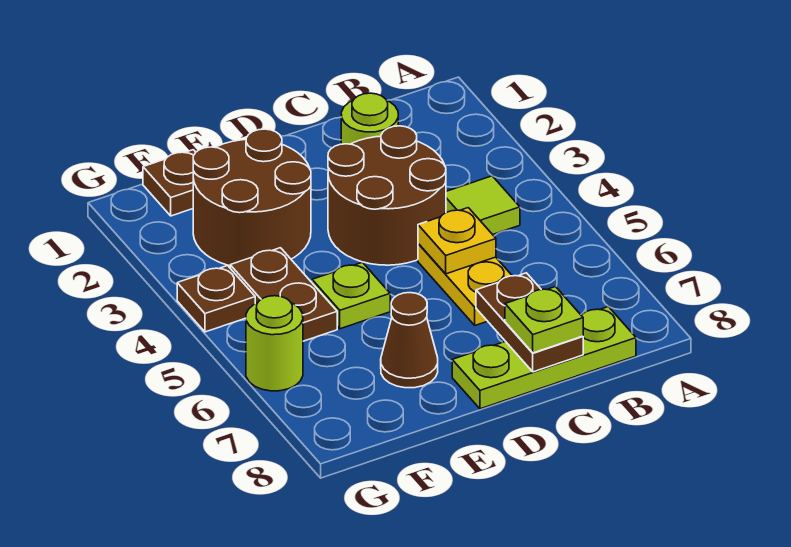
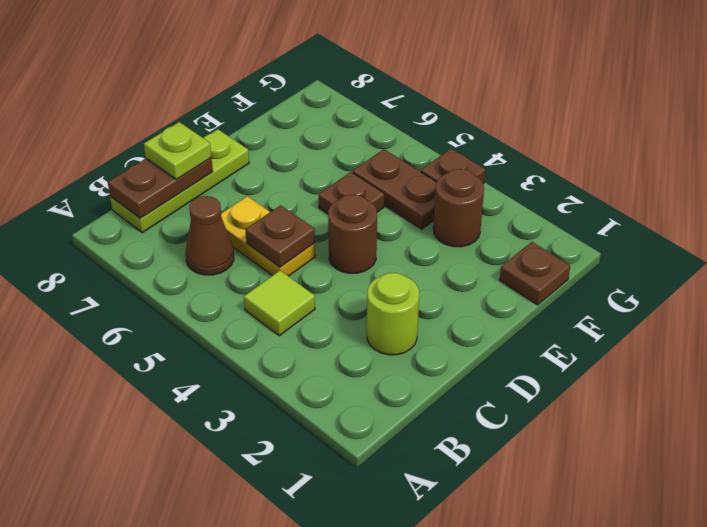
brown 2x2 round brick [328,126,446,265] -> brown 1x1 round brick [328,194,377,273]
yellow 1x1 plate [418,208,496,274] -> brown 1x1 plate [245,205,315,267]
brown 1x2 plate [476,273,583,372] -> brown 1x2 plate turned to [108,158,213,218]
brown 2x2 round brick [193,129,311,266] -> brown 1x1 round brick [433,169,484,247]
lime 1x1 plate [312,262,390,329] -> brown 1x1 plate [318,172,384,214]
brown 1x1 cone [381,293,438,388] -> brown 1x1 cone moved to [186,196,234,275]
lime 1x1 round brick [246,296,303,391] -> none

